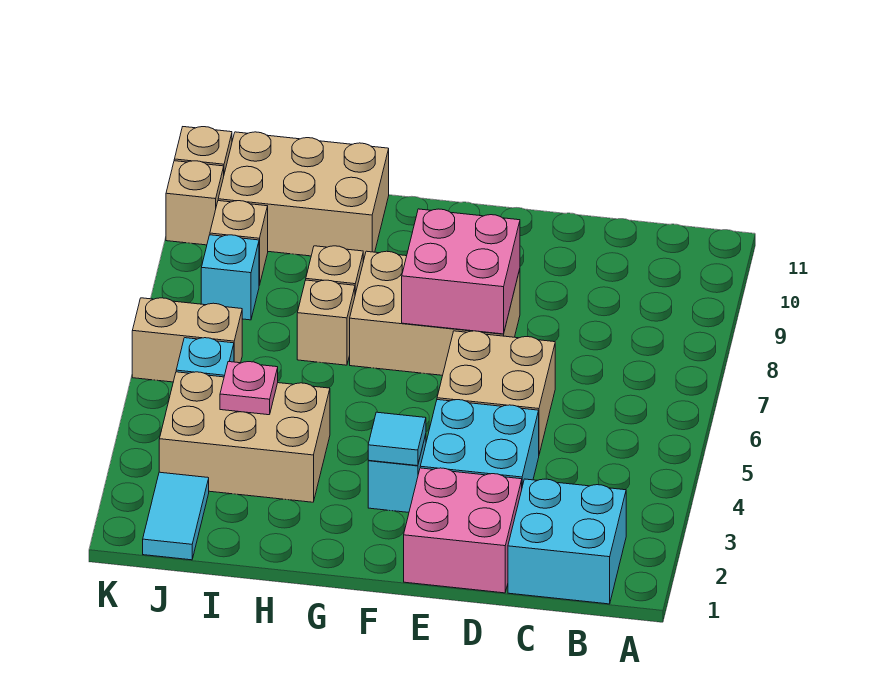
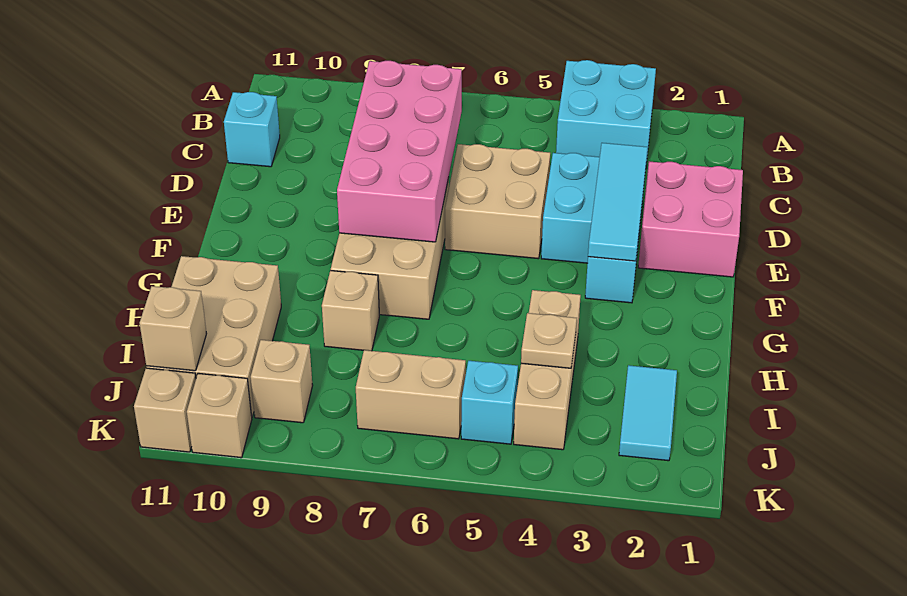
cyan 2x2 brick [508,479,626,604] -> cyan 2x2 brick moved to [556,60,656,165]
pink 2x2 brick [402,209,520,334] -> pink 2x4 brick [337,61,462,242]
cyan 1x1 tile [368,412,426,466] -> cyan 1x3 tile [588,143,648,261]
tan 2x3 brick [159,372,330,502] -> tan 1x3 brick [514,290,581,450]
tan 1x1 brick [297,280,355,365] -> tan 1x1 brick moved to [140,286,207,371]
pink 1x1 plate [220,362,278,415] -> tan 1x1 plate [521,313,577,368]
cyan 1x2 tile [143,472,209,560] -> cyan 1x2 tile turned to [619,365,677,461]
tan 1x2 brick [132,298,242,382] -> tan 1x2 brick turned to [356,350,466,439]
cyan 1x1 brick [201,235,259,320] -> cyan 1x1 brick moved to [224,92,280,167]

